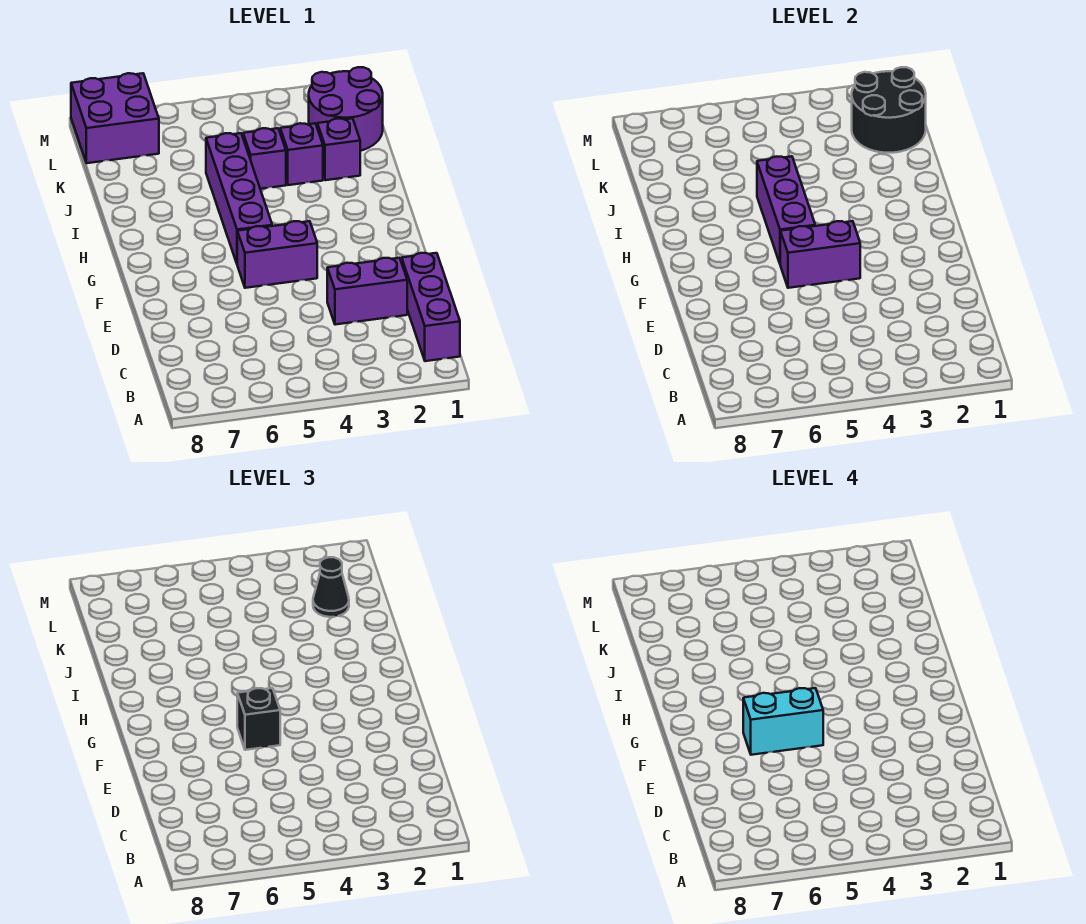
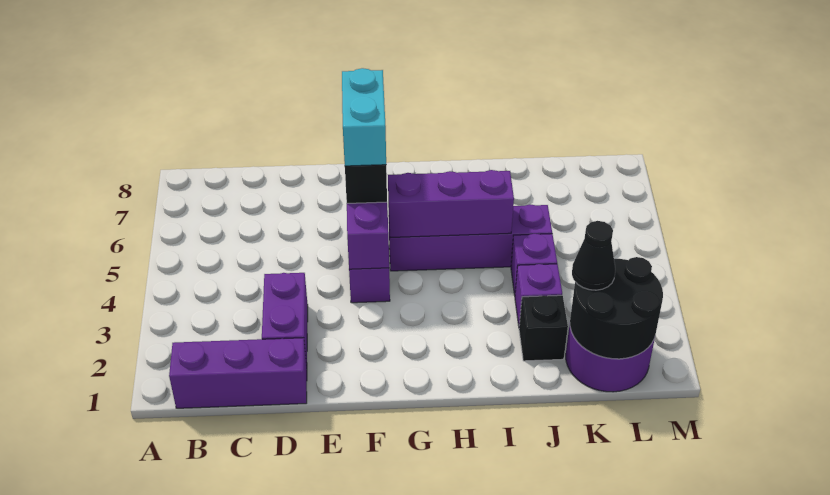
purple 1x1 brick [317,118,360,180] -> black 1x1 brick [519,295,568,361]
purple 2x2 brick [71,73,159,163] -> none

